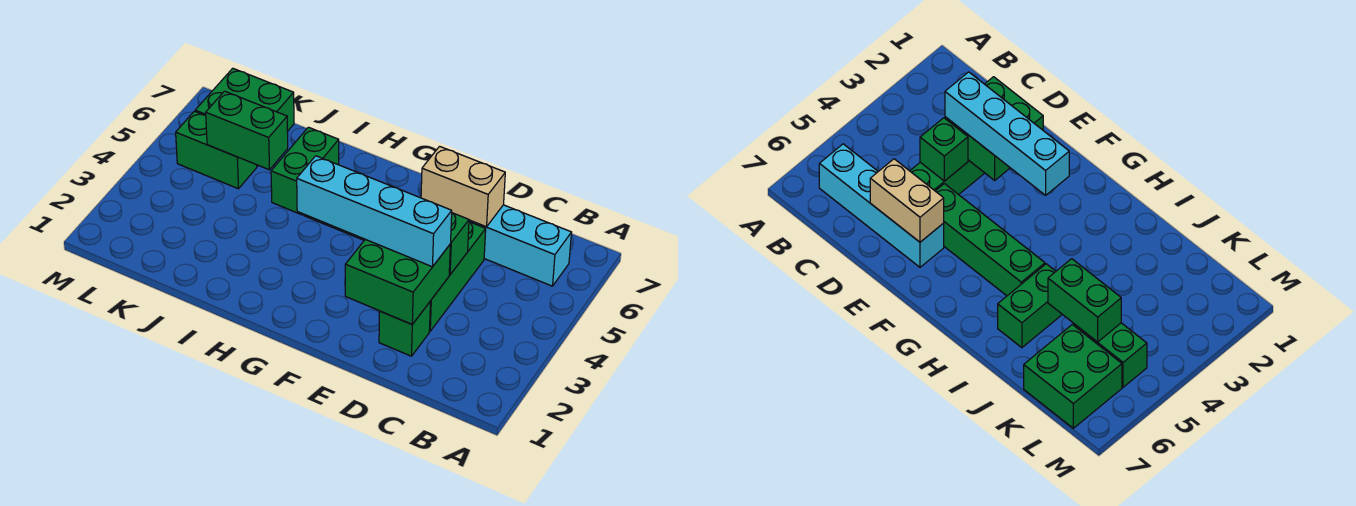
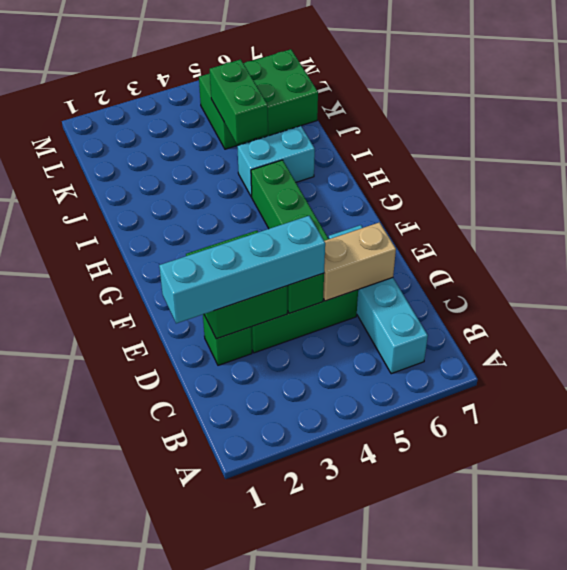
cyan 1x4 brick [297,156,452,267] -> cyan 1x4 brick turned to [159,216,325,323]
tan 1x2 brick [421,146,505,227] -> tan 1x2 brick turned to [323,222,396,301]
green 1x2 brick [271,127,339,215] -> cyan 1x2 brick [237,126,315,197]

